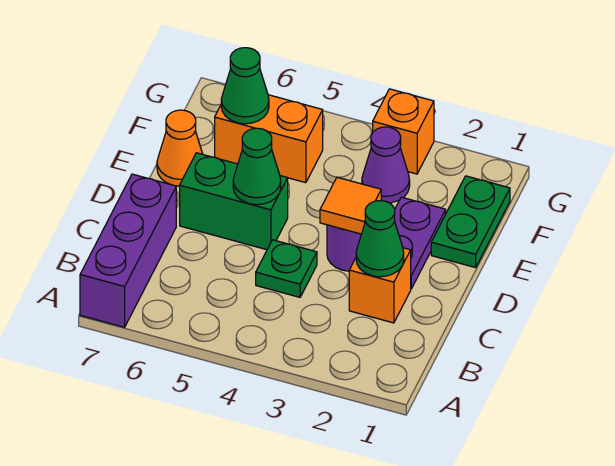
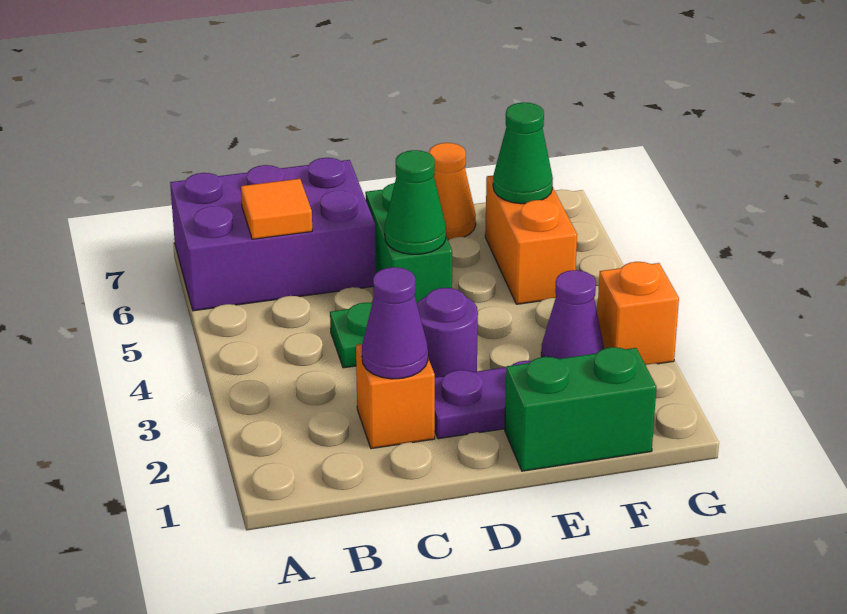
purple 1x3 brick [80,174,176,327] -> purple 2x3 brick [170,158,376,311]
green 1x1 cone [356,201,404,277] -> purple 1x1 cone [362,267,428,379]
orange 1x1 tile [320,177,381,234] -> orange 1x1 tile moved to [241,179,312,239]
green 1x2 plate [431,176,510,268] -> green 1x2 brick [505,347,657,471]

